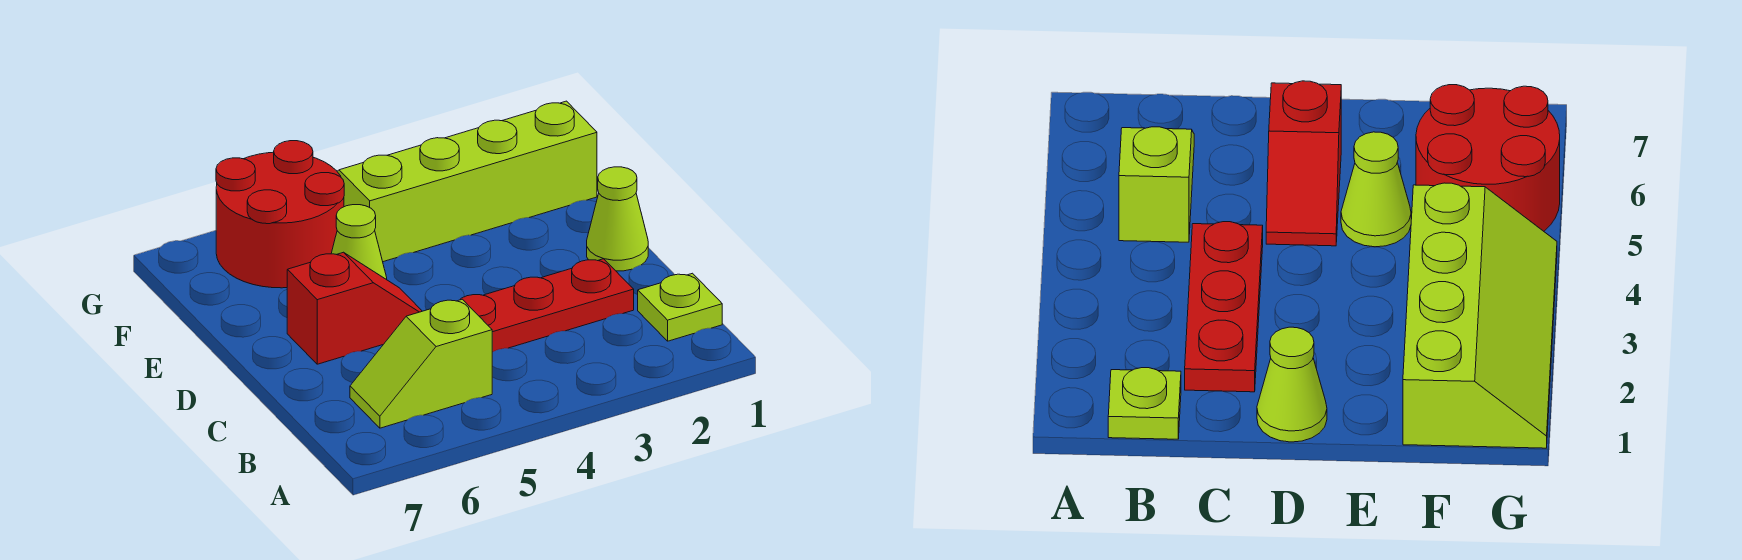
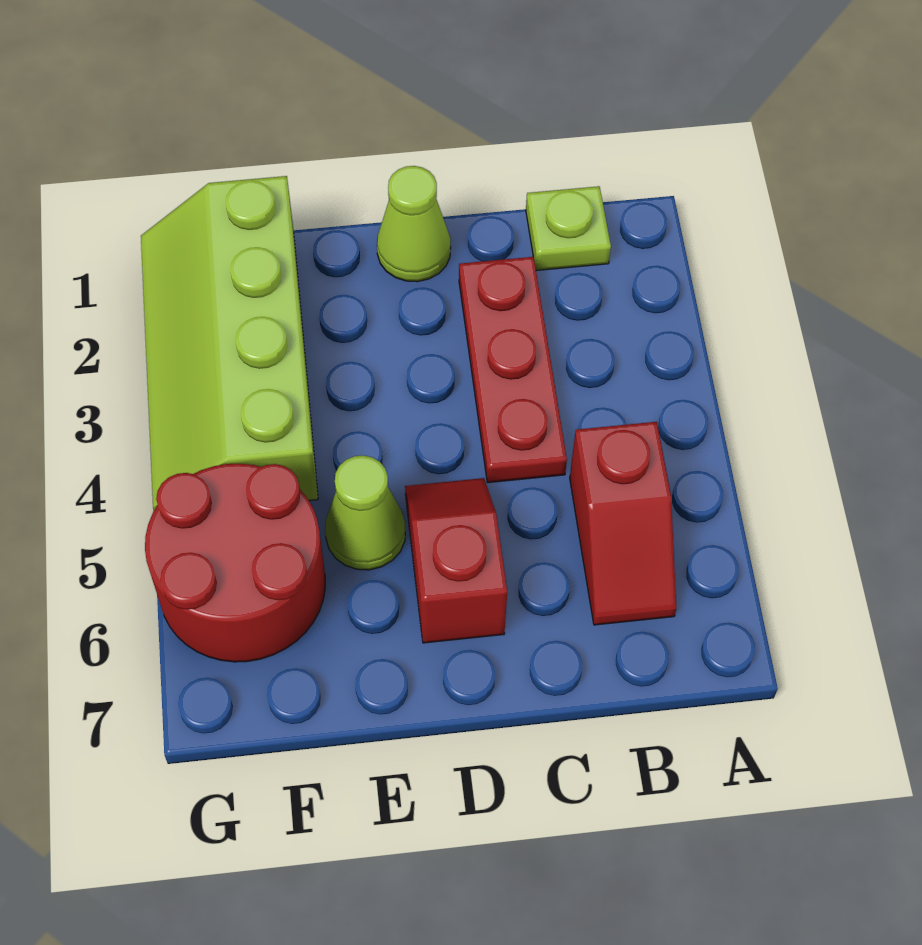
lime 1x2 slope [350,299,492,428] -> red 1x2 slope [570,422,676,625]

